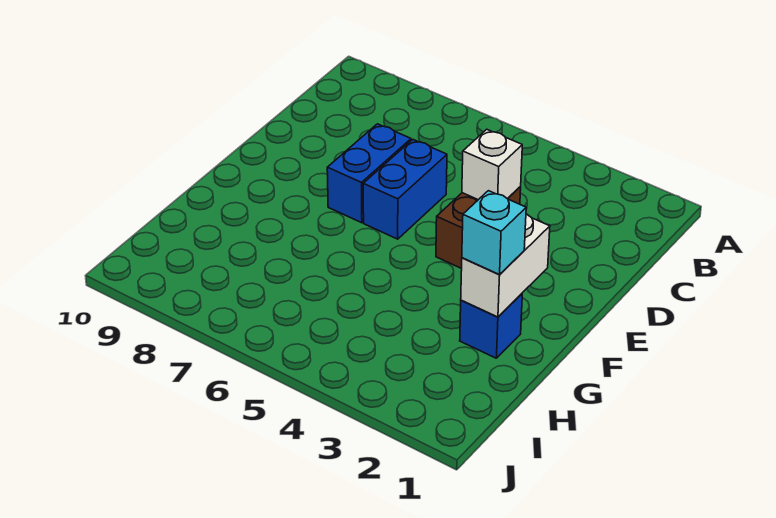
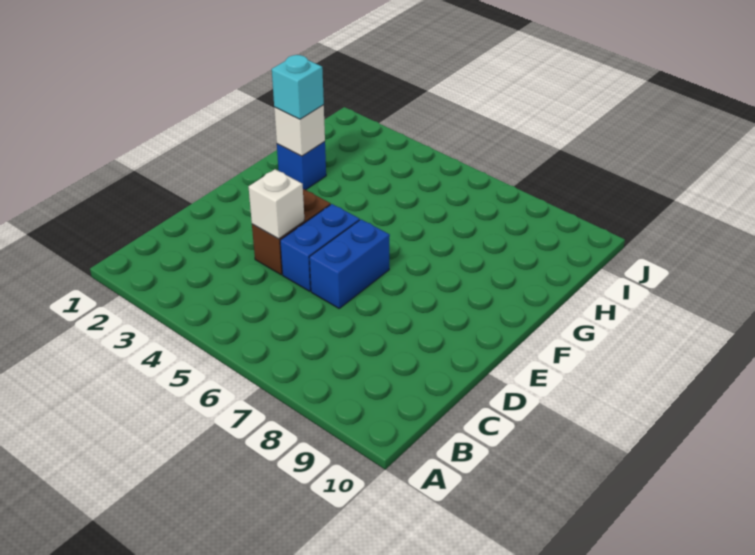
blue 1x2 brick [327,124,411,223] -> blue 1x2 brick moved to [280,204,360,291]
white 1x2 brick [461,214,550,317] -> white 1x1 brick [274,105,325,156]

